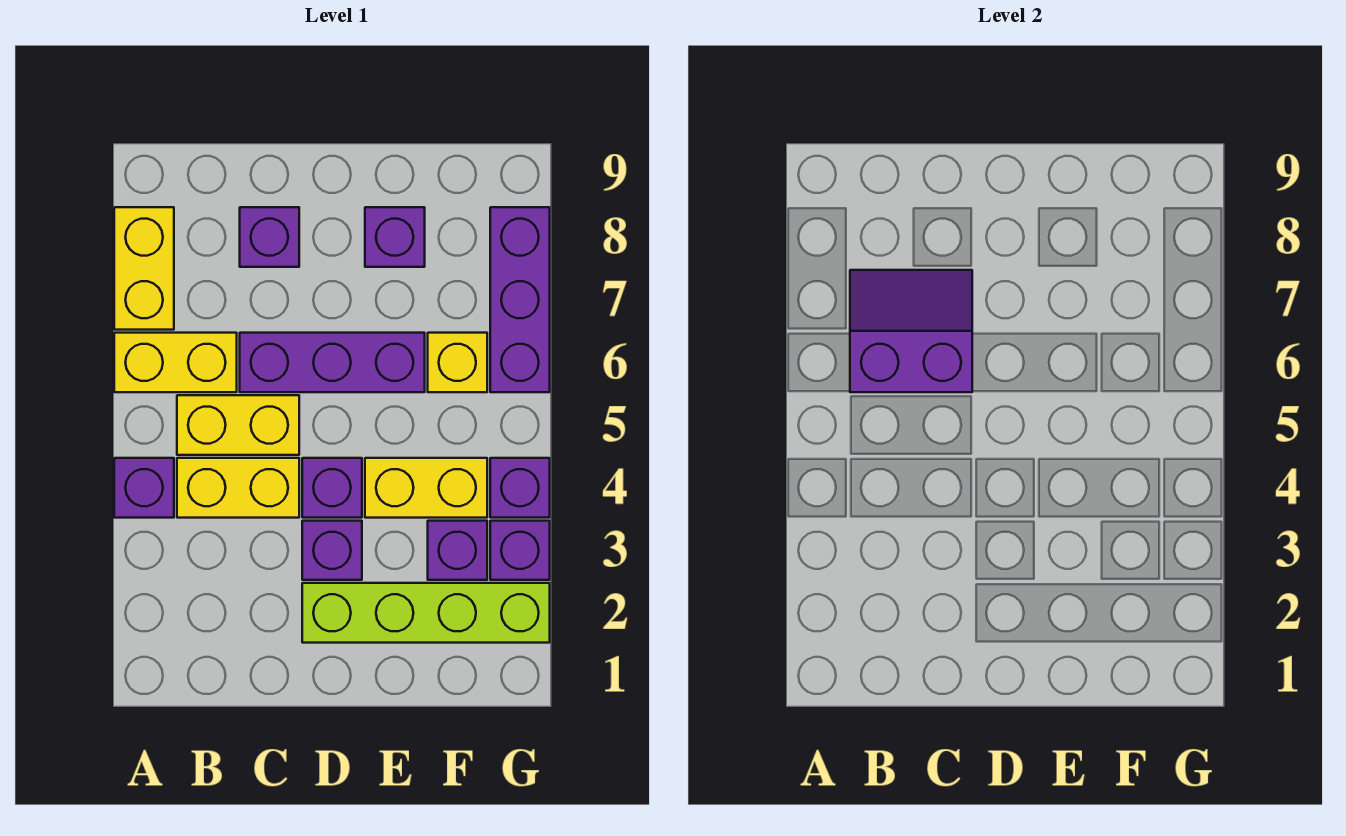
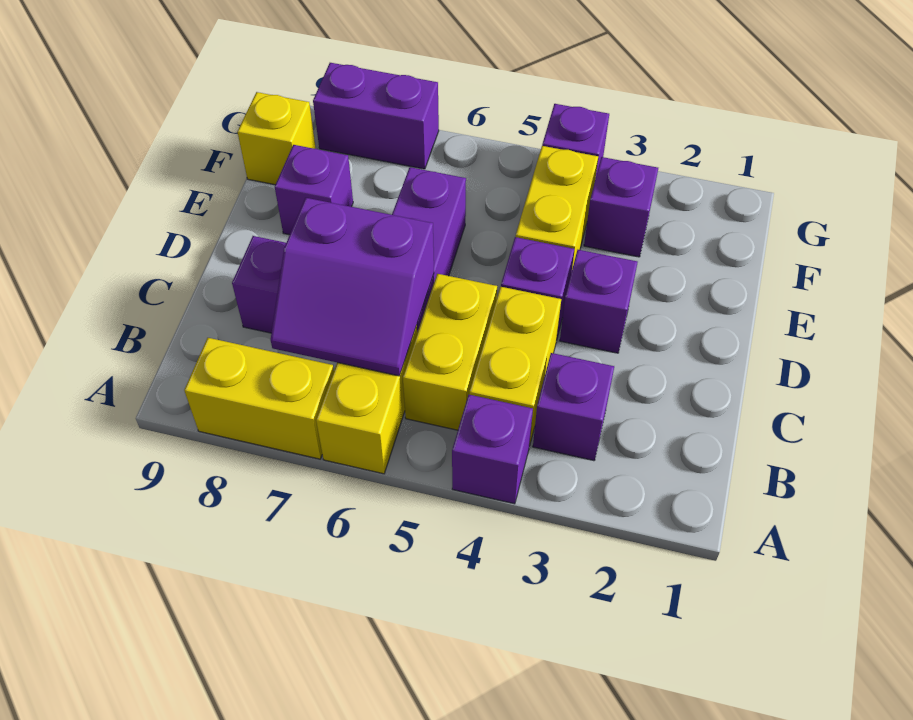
purple 2x2 slope [850,270,972,392] -> purple 2x2 slope turned to [270,198,434,376]
lime 1x4 brick [302,583,550,643] -> none
yellow 1x1 brick [428,333,487,392] -> yellow 1x1 brick moved to [238,92,316,185]
purple 1x1 brick [490,521,550,580] -> purple 1x1 brick moved to [533,353,614,461]
purple 1x3 brick [490,207,550,392] -> purple 1x2 brick [313,63,439,169]

